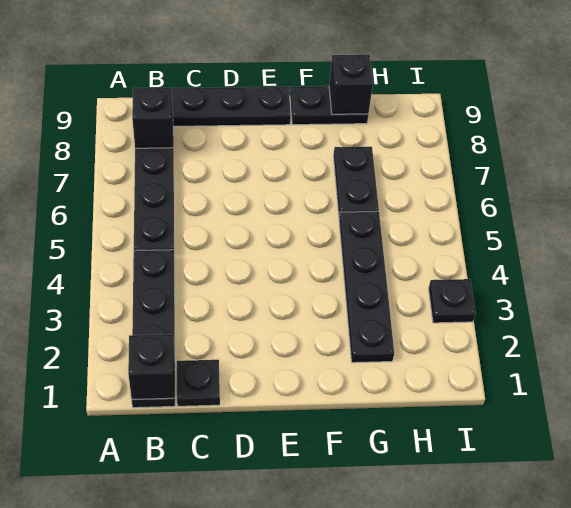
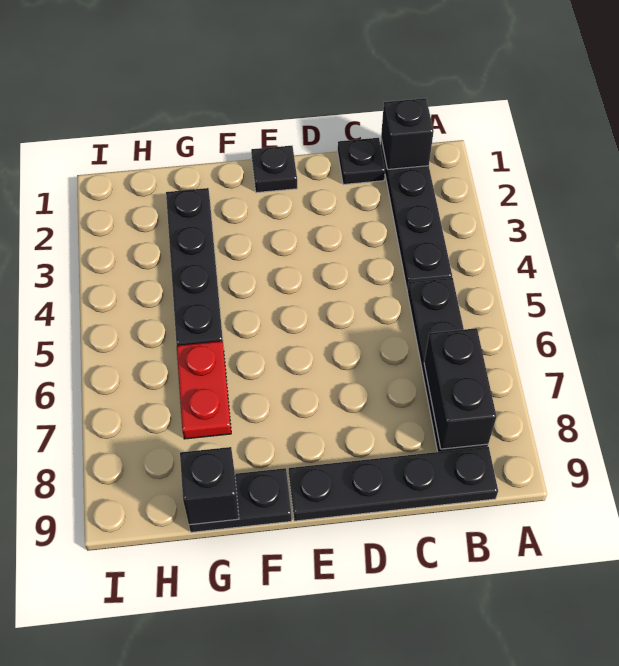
black 1x1 brick [132,88,173,148] -> black 1x2 brick [424,328,496,449]
black 1x2 plate [333,147,379,218] -> red 1x2 plate [177,341,231,439]
black 1x1 plate [429,279,475,323] -> black 1x1 plate moved to [251,146,297,193]

